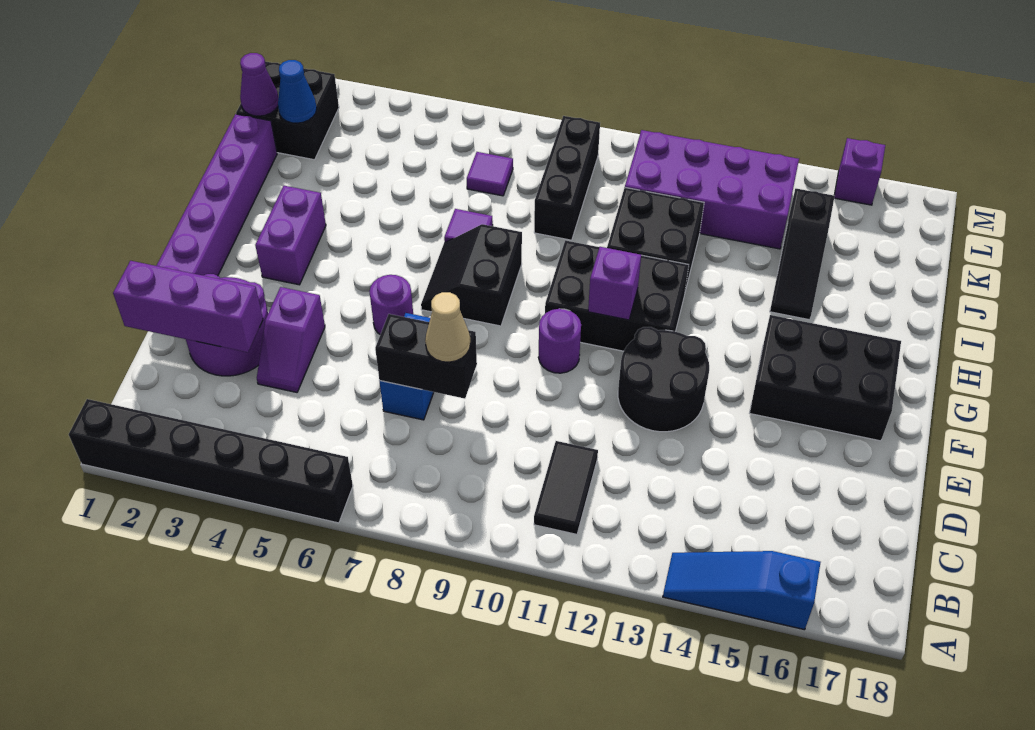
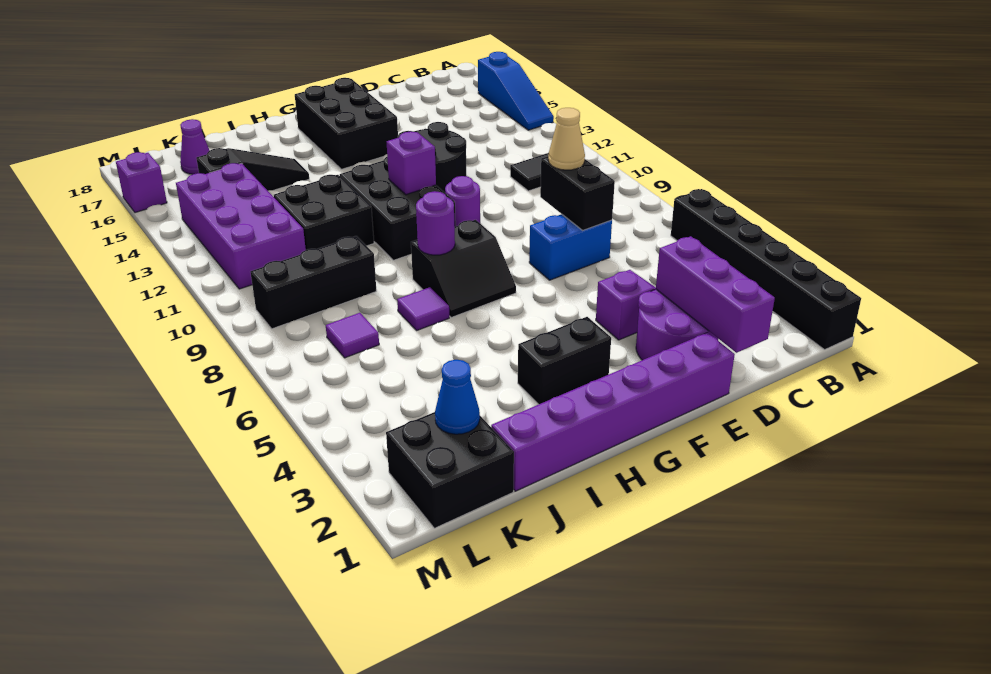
purple 1x1 round brick [369,275,413,334] -> purple 1x1 round brick moved to [416,191,455,255]
purple 1x2 brick [255,186,326,285] -> black 1x2 brick [518,317,611,404]
purple 1x1 cone [240,53,279,116] -> purple 1x1 cone moved to [180,119,210,174]

